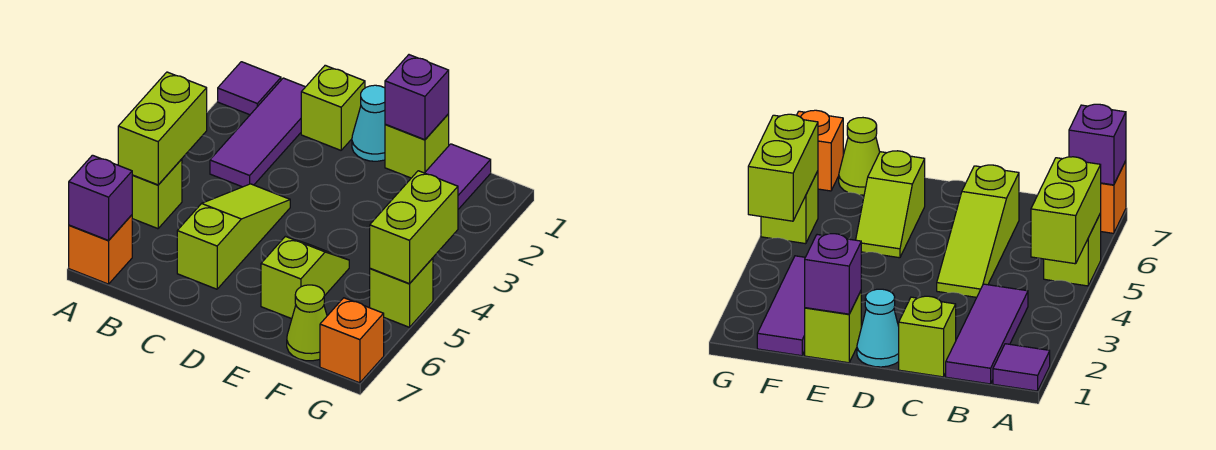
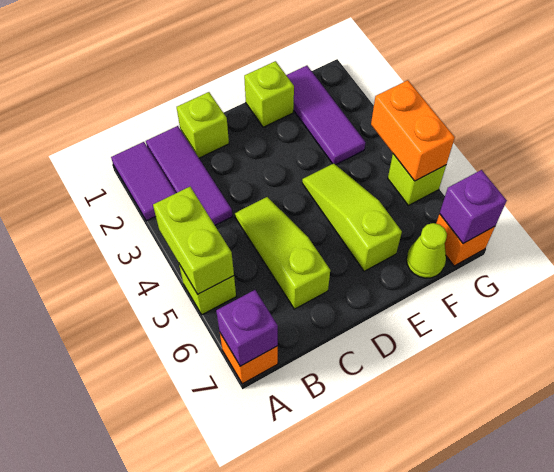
purple 1x1 tile [218,62,281,115] -> purple 1x2 tile [111,142,176,221]
cyan 1x1 cone [352,85,385,161] -> none
purple 1x1 brick [385,55,449,140] -> purple 1x1 brick moved to [440,170,507,243]
lime 1x2 slope [261,236,349,319] -> lime 1x3 slope [302,163,402,271]
lime 1x2 brick [370,171,458,284] -> orange 1x2 brick [371,80,455,181]

